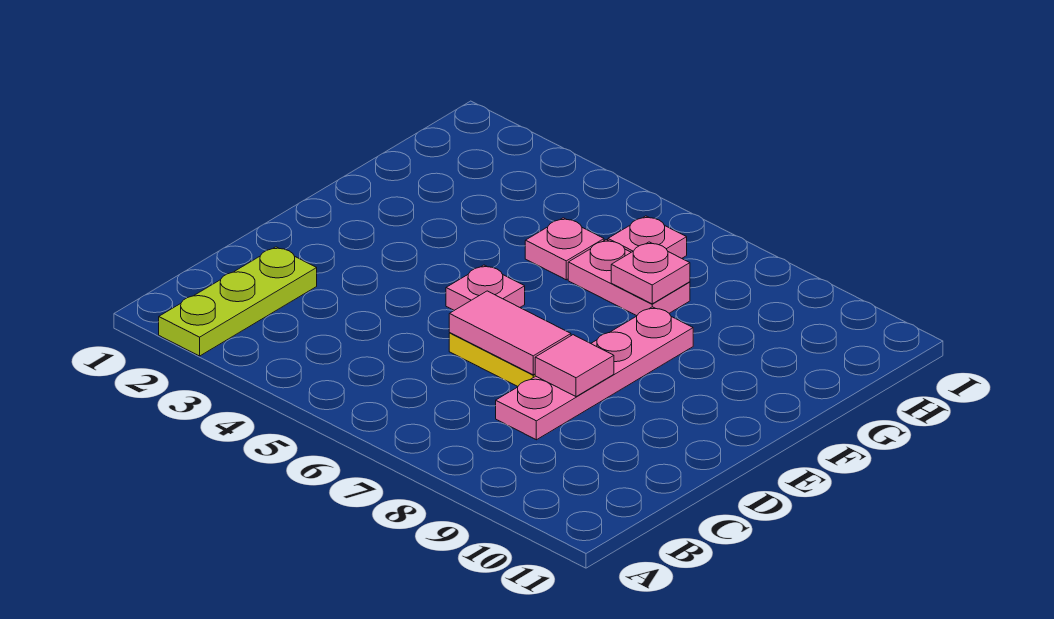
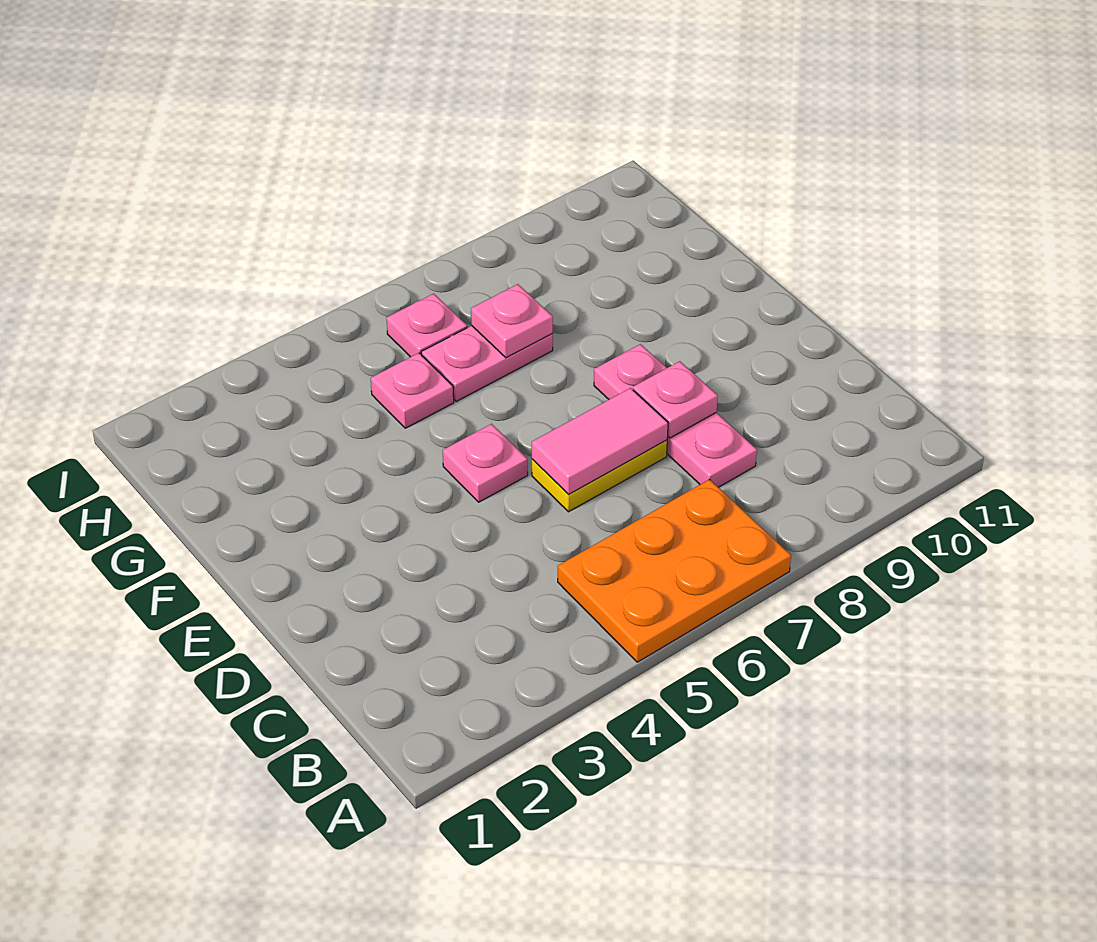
lime 1x3 plate [159,247,317,356] -> none
none -> orange 2x3 plate [558,479,791,662]
pink 1x4 plate [496,307,693,440] -> pink 1x3 plate [594,344,757,487]
pink 1x1 tile [535,335,614,397] -> pink 1x1 plate [633,361,718,438]

